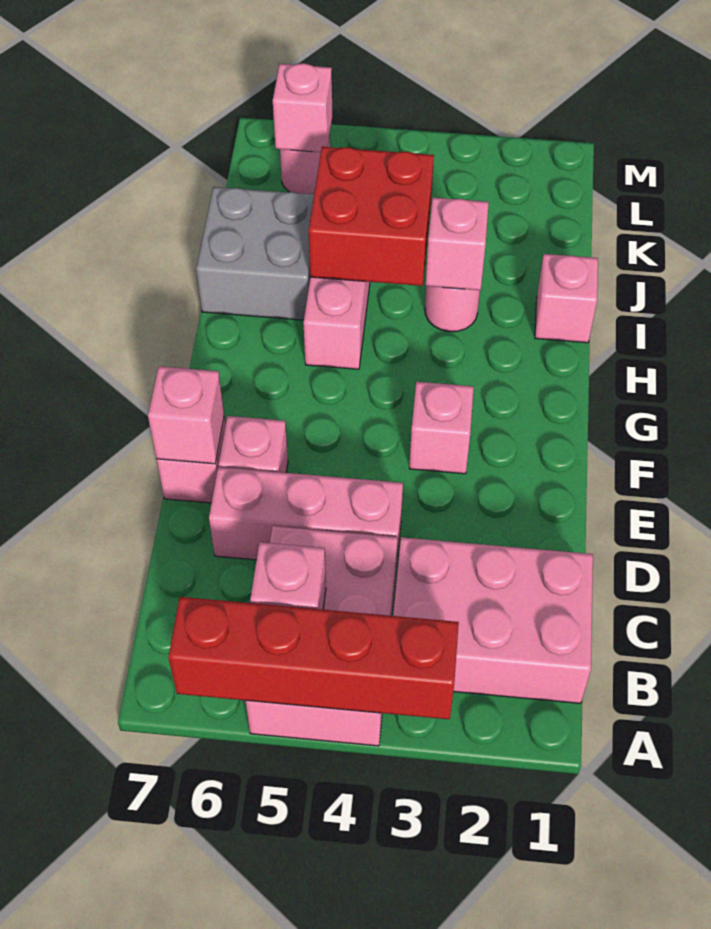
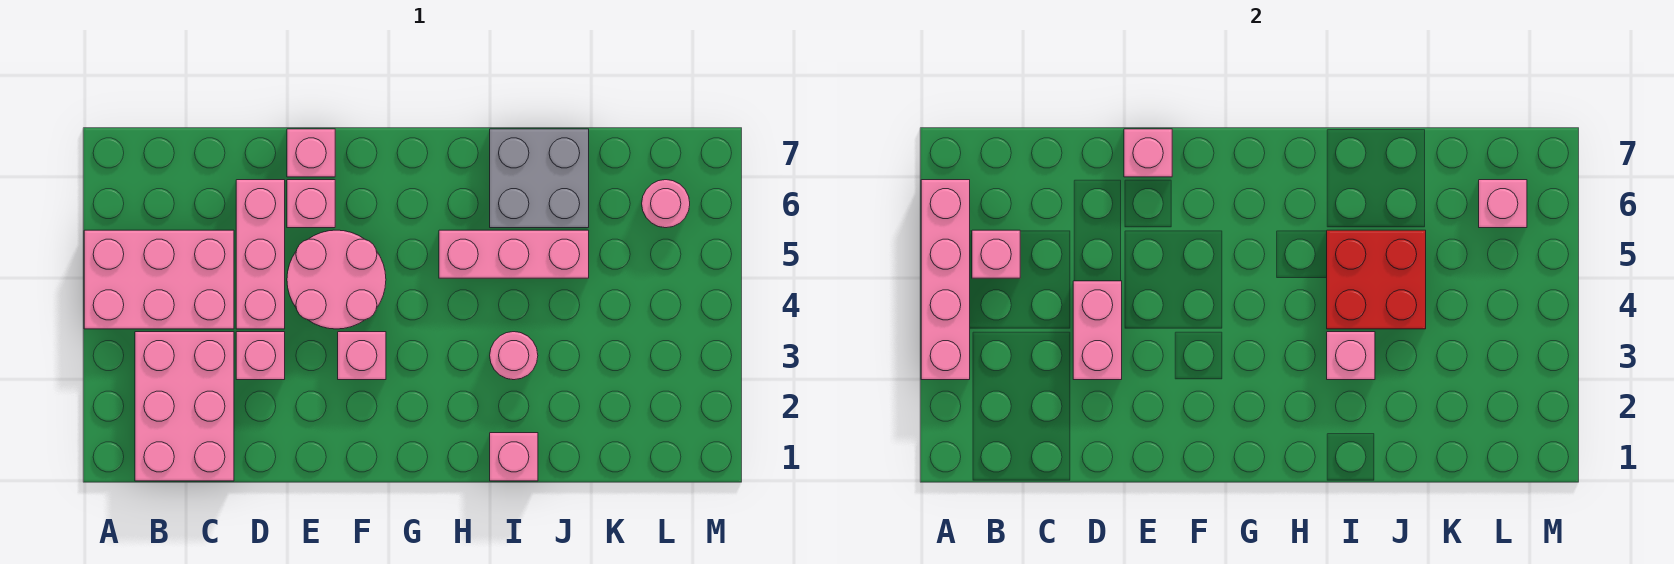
red 1x4 brick [168,597,459,719] -> pink 1x4 brick [921,180,970,380]
none -> pink 1x1 brick [236,332,285,380]
none -> pink 1x2 brick [1073,281,1122,380]
none -> pink 2x2 round brick [287,230,386,329]

